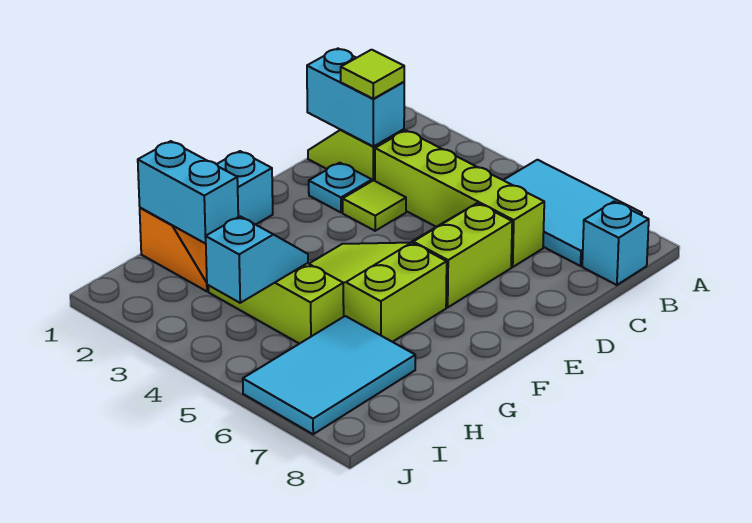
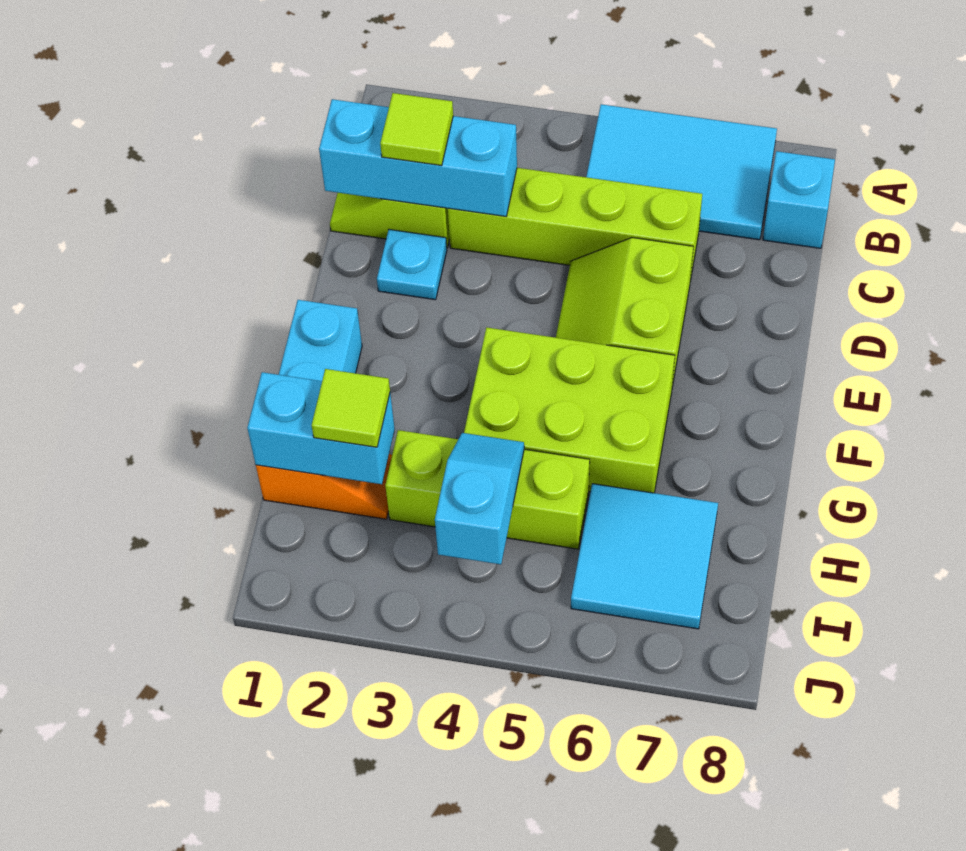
cyan 1x2 brick [307,49,404,146] -> cyan 1x3 brick [319,99,517,216]
lime 1x1 tile [343,180,406,231] -> lime 1x1 tile moved to [312,369,390,447]
lime 2x3 slope [309,243,447,342] -> lime 2x3 brick [464,327,675,493]
cyan 2x3 tile [243,316,415,434] -> cyan 2x2 tile [571,484,718,629]

